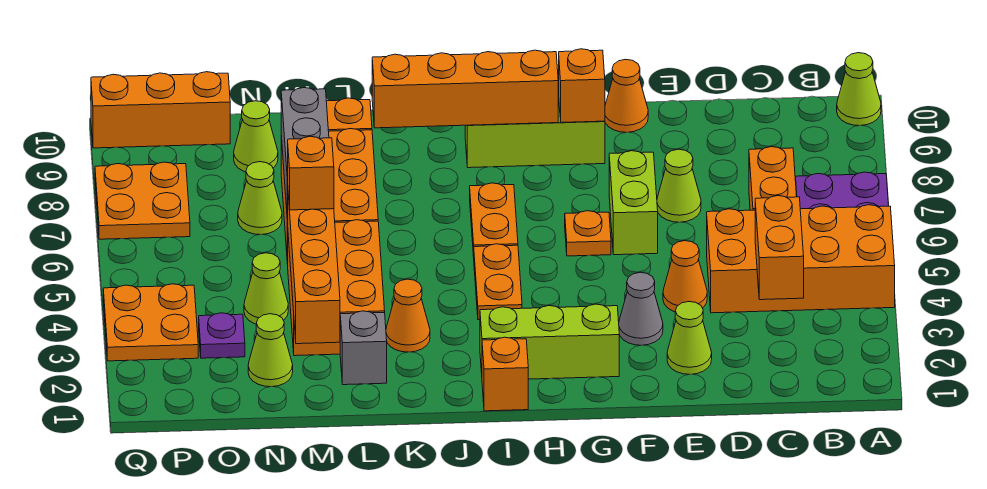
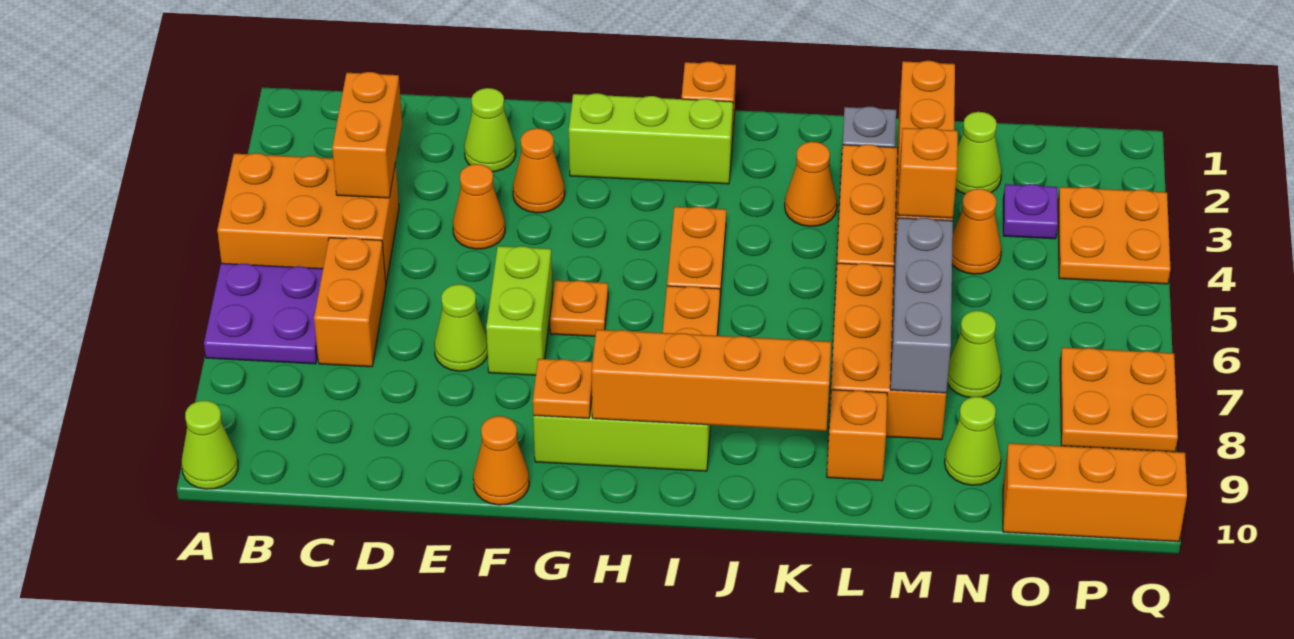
orange 2x4 brick [707,205,895,313] -> orange 2x3 brick [217,153,399,283]
grey 1x1 cone [619,272,663,345] -> orange 1x1 cone [513,128,565,213]
orange 1x1 brick [559,49,605,123] -> orange 1x1 plate [533,359,593,418]
lime 1x1 cone [244,253,288,324] -> orange 1x1 cone [952,189,1001,274]

